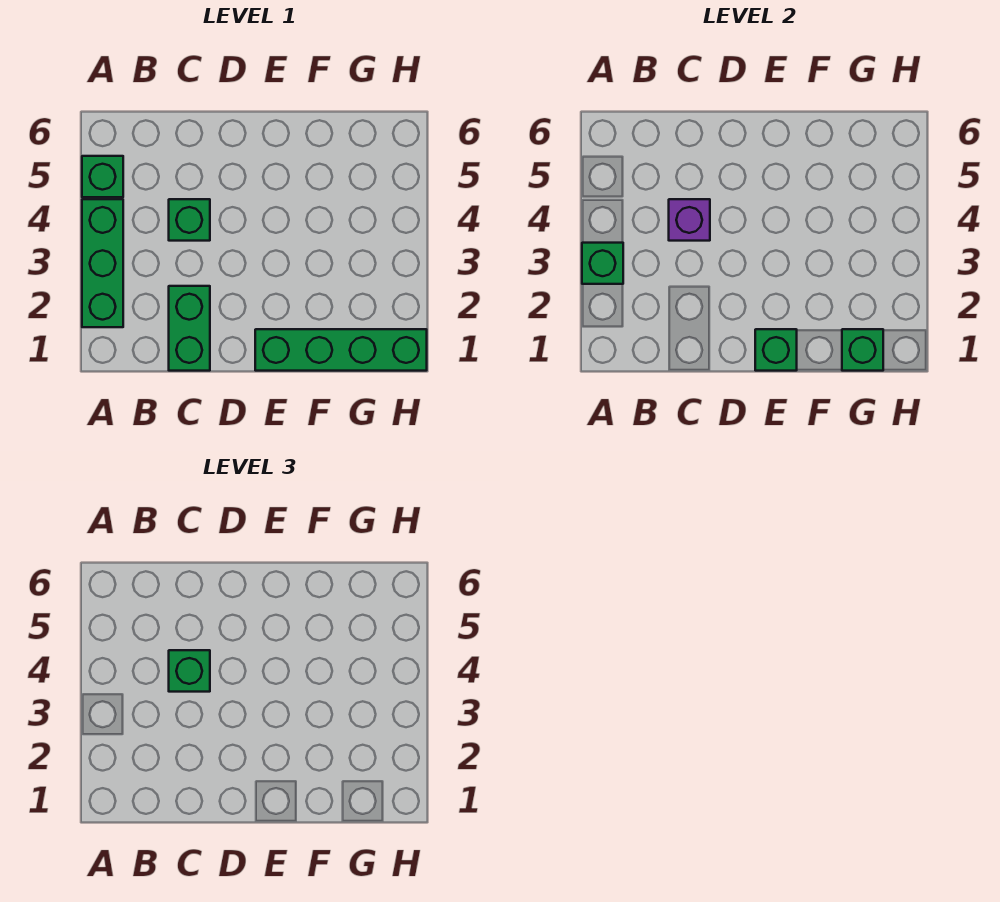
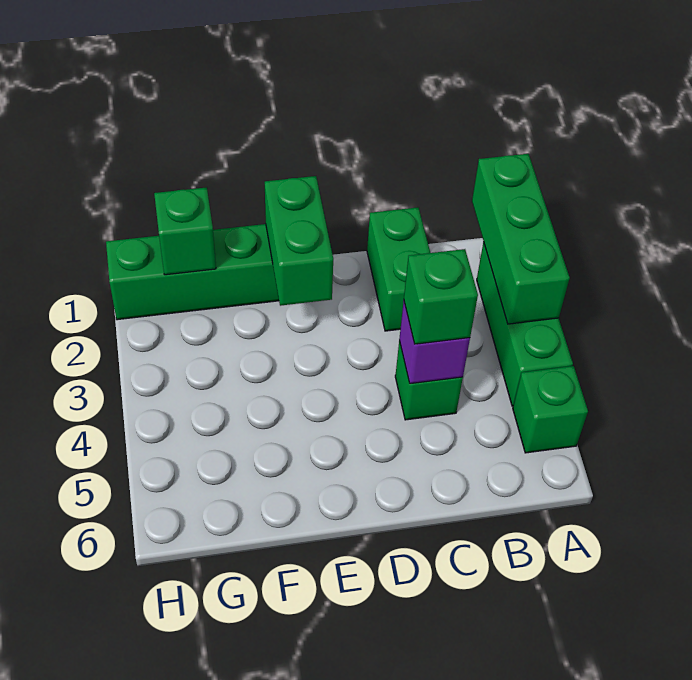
green 1x1 brick [582,243,623,284] -> green 1x3 brick [472,154,570,324]
green 1x1 brick [755,329,797,371] -> green 1x2 brick [265,176,333,306]

